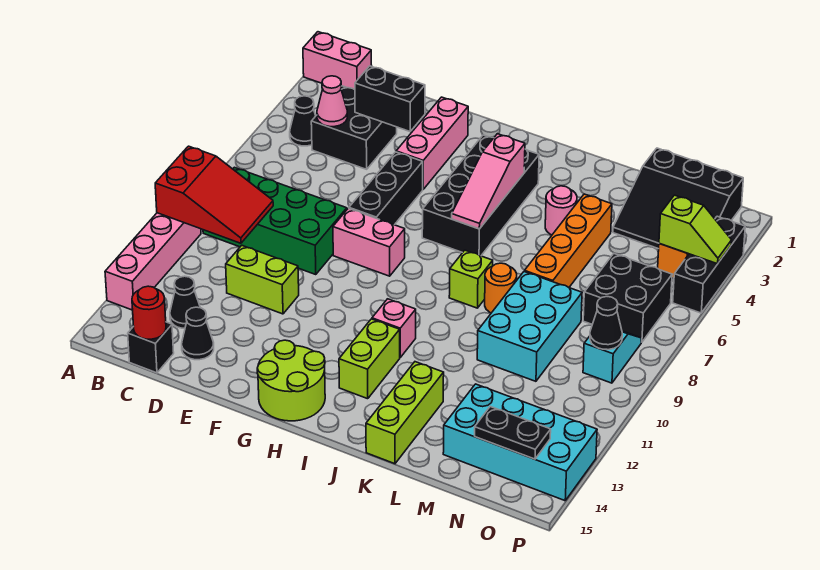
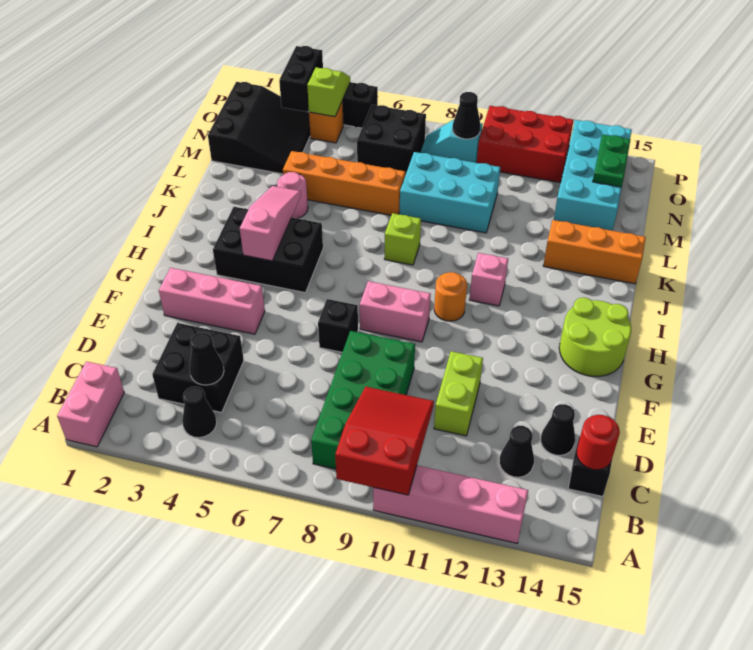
pink 1x1 cone [317,76,347,127] -> black 1x1 cone [189,333,224,385]
black 1x2 brick [355,66,425,131] -> black 1x2 brick moved to [279,46,323,112]
black 1x3 brick [349,152,423,225] -> black 1x1 brick [318,299,358,352]
pink 1x2 brick [333,208,405,276] -> pink 1x2 brick turned to [360,281,431,342]
black 2x4 brick [422,135,539,256] -> black 2x3 brick [213,207,323,293]
pink 1x3 slope [452,134,525,229] -> pink 1x3 slope turned to [240,186,301,261]
lime 1x2 brick [339,319,400,399] -> none
orange 1x1 round brick [485,263,517,313] -> orange 1x1 round brick moved to [434,272,467,321]
lime 1x3 brick [366,362,444,464] -> orange 1x3 brick [543,220,646,284]
black 1x2 plate [475,407,551,459] -> green 1x2 plate [593,135,630,187]
none -> red 2x3 brick [476,106,574,183]

